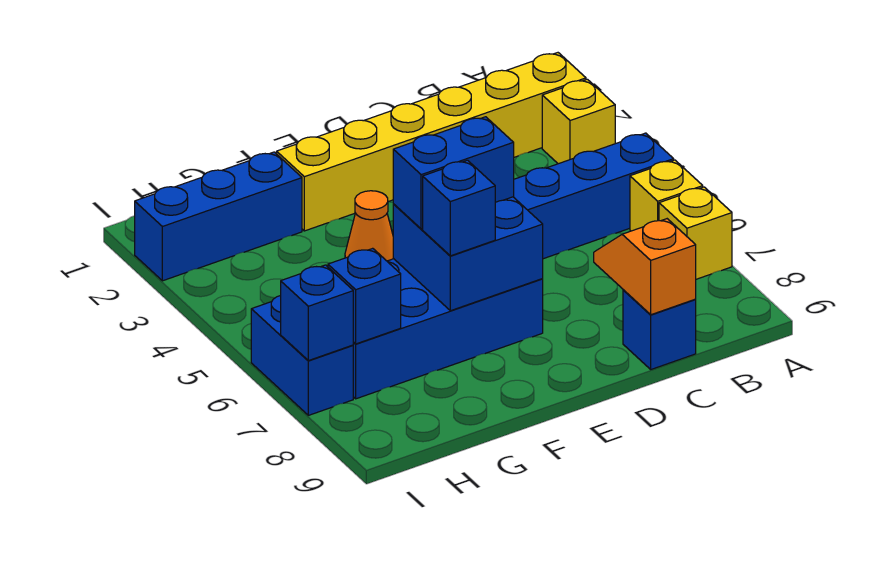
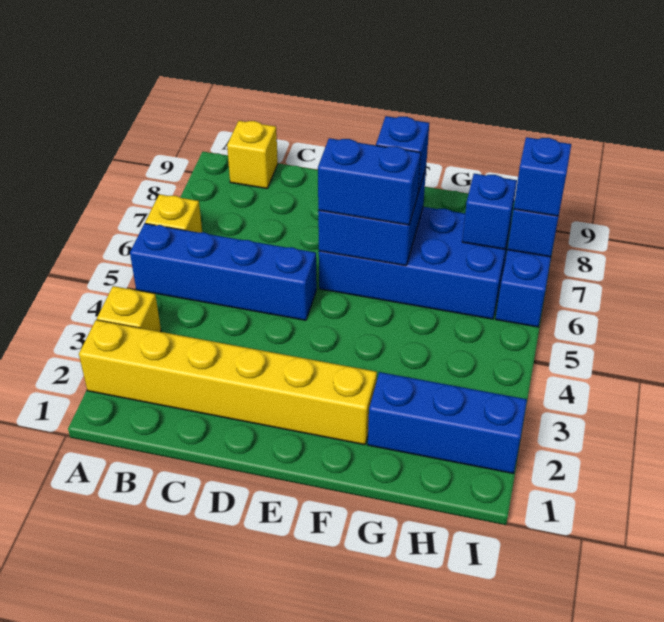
yellow 1x1 brick [659,187,732,279] -> yellow 1x1 brick moved to [227,121,278,188]
orange 1x2 slope [594,219,696,315] -> none
blue 1x1 brick [623,290,696,369] -> blue 1x1 brick moved to [514,137,571,216]
orange 1x1 cone [345,191,394,261] -> none

